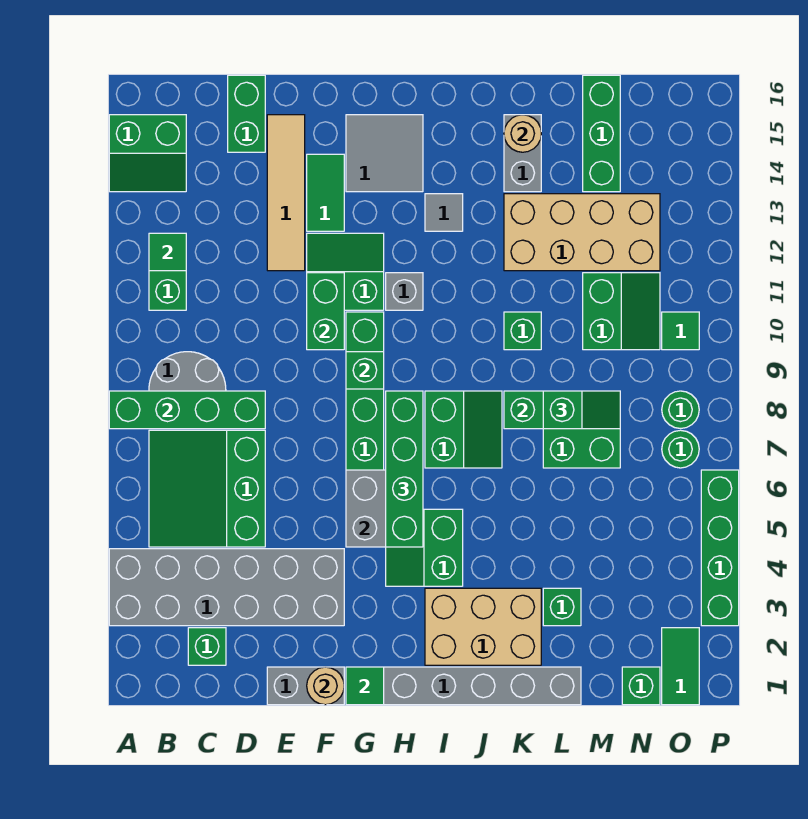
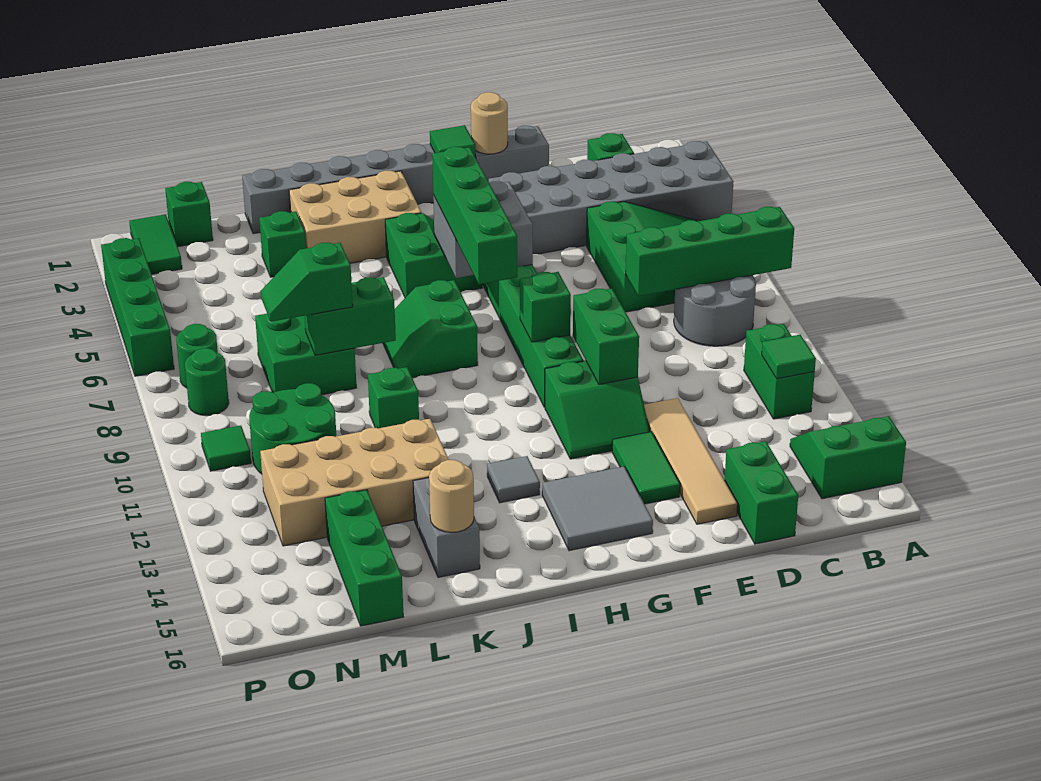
grey 1x1 brick [386,273,423,310] -> none
green 2x2 slope [583,273,660,350] -> green 2x2 round brick [249,383,336,474]

